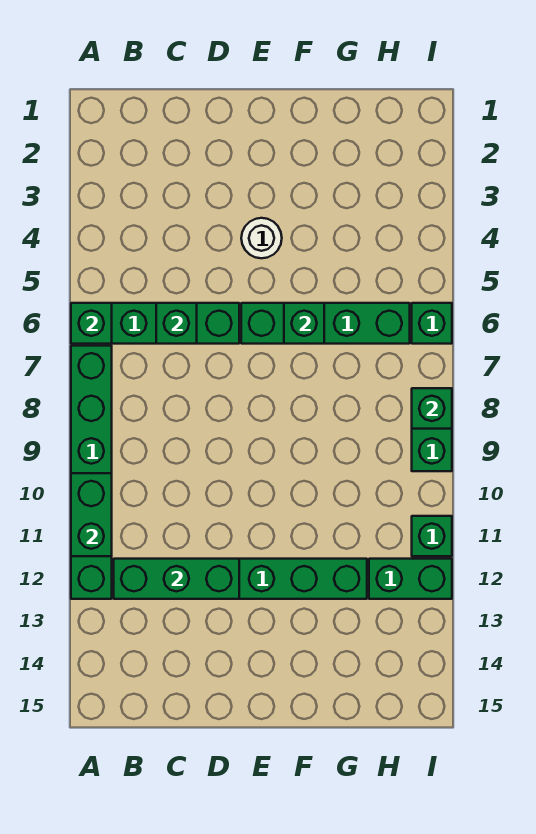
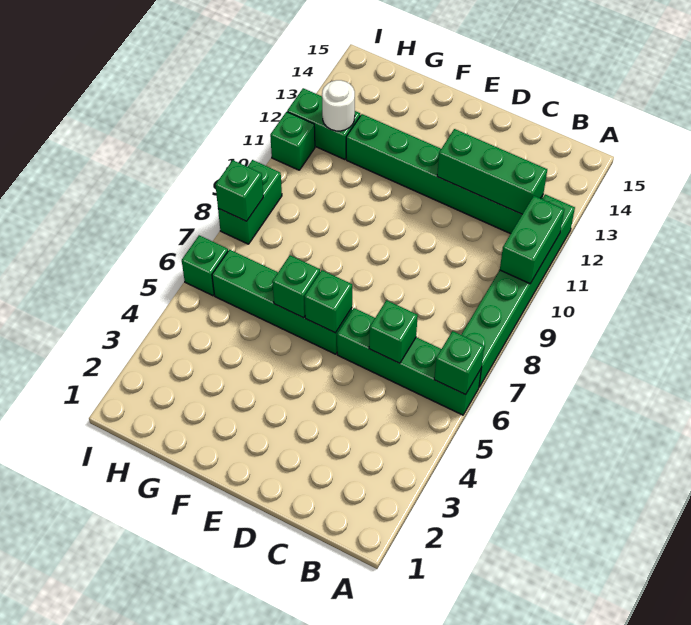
white 1x1 round brick [241,218,282,258] -> white 1x1 round brick moved to [322,80,355,131]
none -> green 1x1 brick [304,270,352,333]

